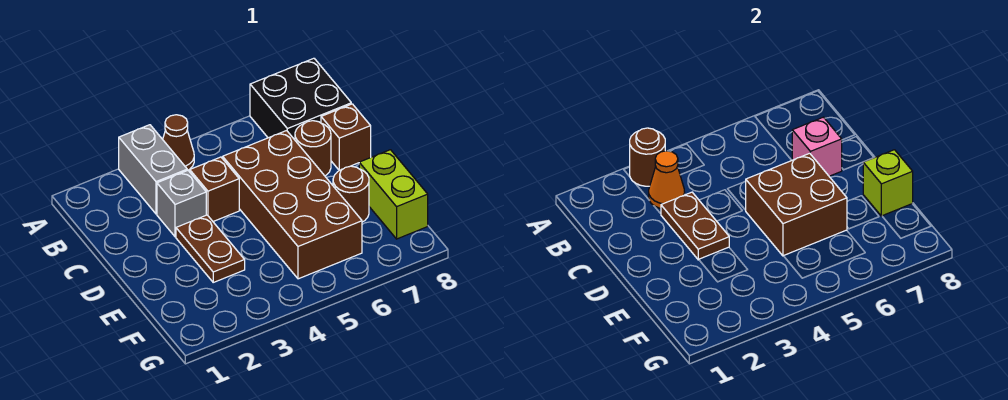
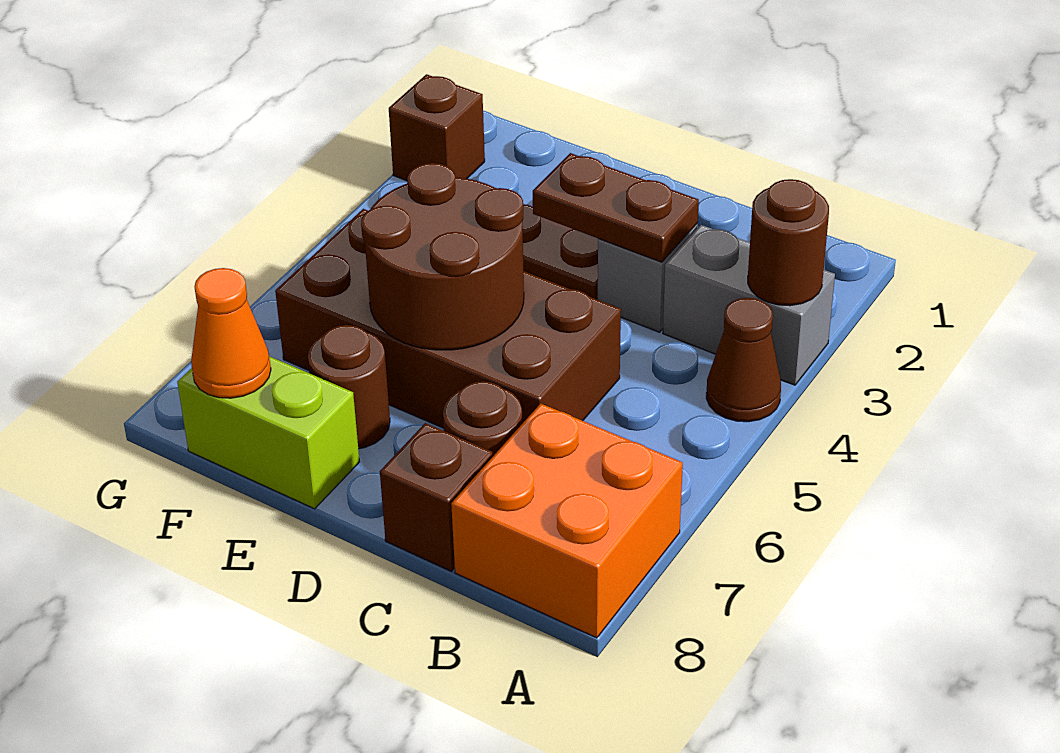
black 2x2 brick [250,58,351,140] -> orange 2x2 brick [451,404,683,638]
orange 1x1 cone [649,151,685,208] -> orange 1x1 cone moved to [191,268,271,398]
brown 1x1 brick [190,157,239,221] -> brown 1x1 brick moved to [389,74,485,181]
pink 1x1 brick [792,117,842,176] -> none
brown 2x2 brick [746,153,847,256] -> brown 2x2 round brick [361,163,524,350]
lime 1x1 brick [863,150,913,216] -> none

